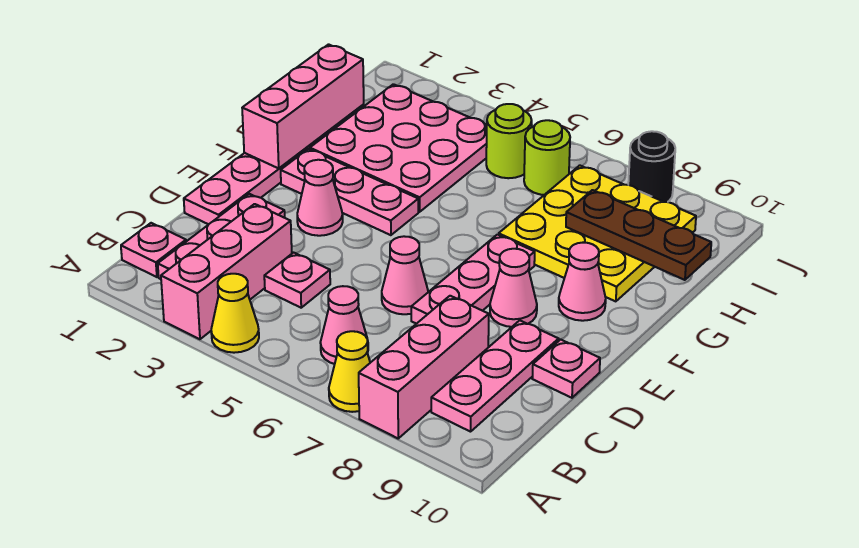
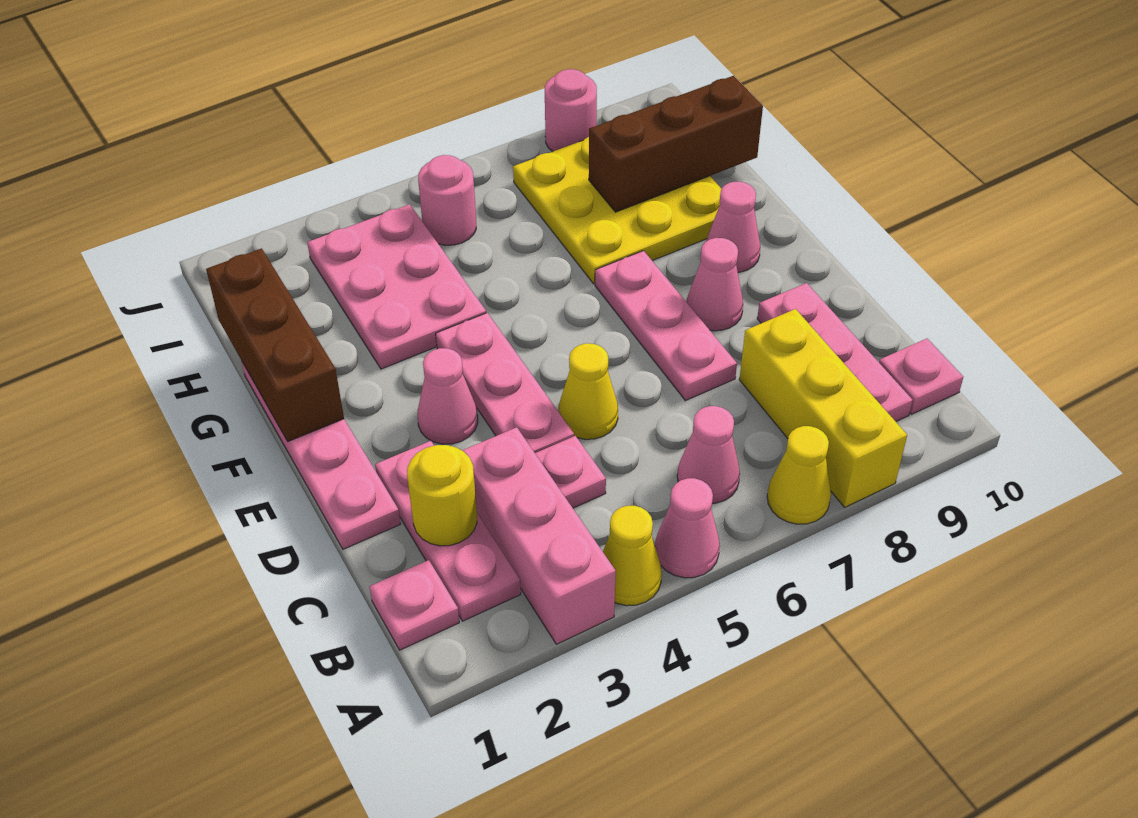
pink 1x3 brick [359,296,489,438] -> yellow 1x3 brick [739,309,907,507]
none -> yellow 1x1 round brick [407,445,477,546]
none -> yellow 1x1 cone [559,343,618,439]
pink 1x1 cone [382,236,428,314] -> pink 1x1 cone moved to [655,478,720,578]
pink 1x1 plate [532,339,600,398] -> pink 1x1 plate moved to [879,339,963,414]
pink 1x3 brick [242,44,364,168] -> brown 1x3 brick [206,248,344,442]
pink 1x3 plate [281,149,418,235] -> pink 1x3 plate turned to [436,313,574,453]
pink 3x3 plate [310,84,487,212] -> pink 2x3 plate [307,204,486,369]
brown 1x3 plate [566,190,711,280] -> brown 1x3 brick [589,76,763,212]
lime 1x1 round brick [486,104,532,178] -> pink 1x1 round brick [418,155,476,245]
lime 1x1 round brick [524,120,570,195] -> none
black 1x1 round brick [628,131,675,202] -> pink 1x1 round brick [545,69,597,152]

